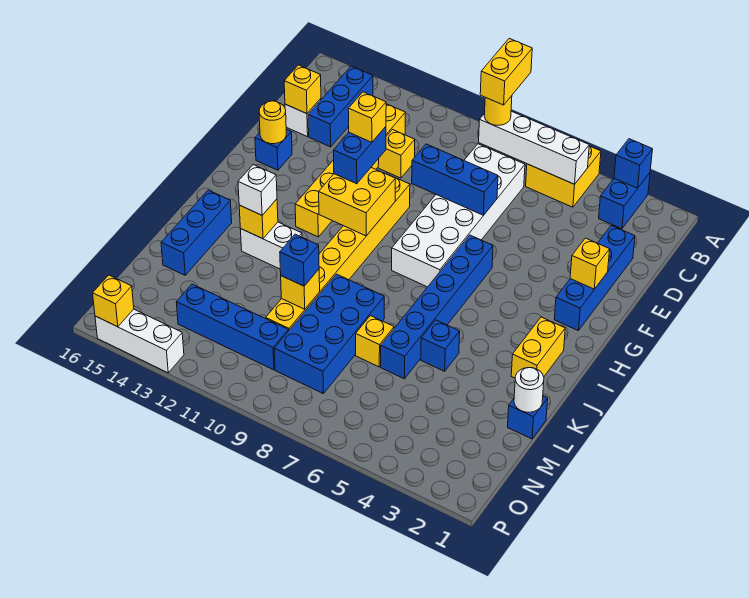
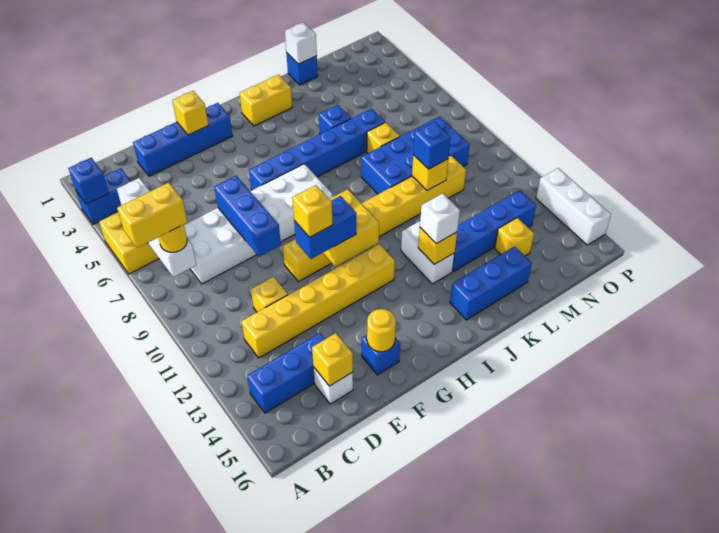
white 1x1 round brick [514,368,544,412] -> white 1x1 brick [285,22,317,64]
blue 1x4 brick [176,284,288,370] -> blue 1x4 brick turned to [452,190,536,271]
yellow 1x1 brick [93,275,134,327] -> yellow 1x1 brick moved to [495,218,534,256]

